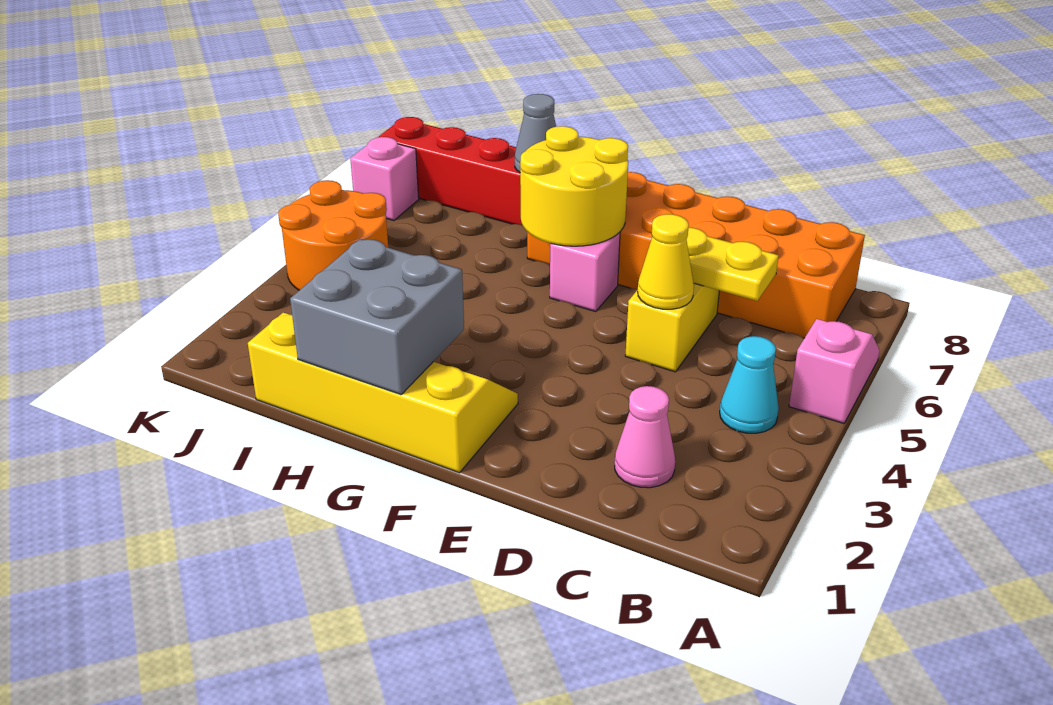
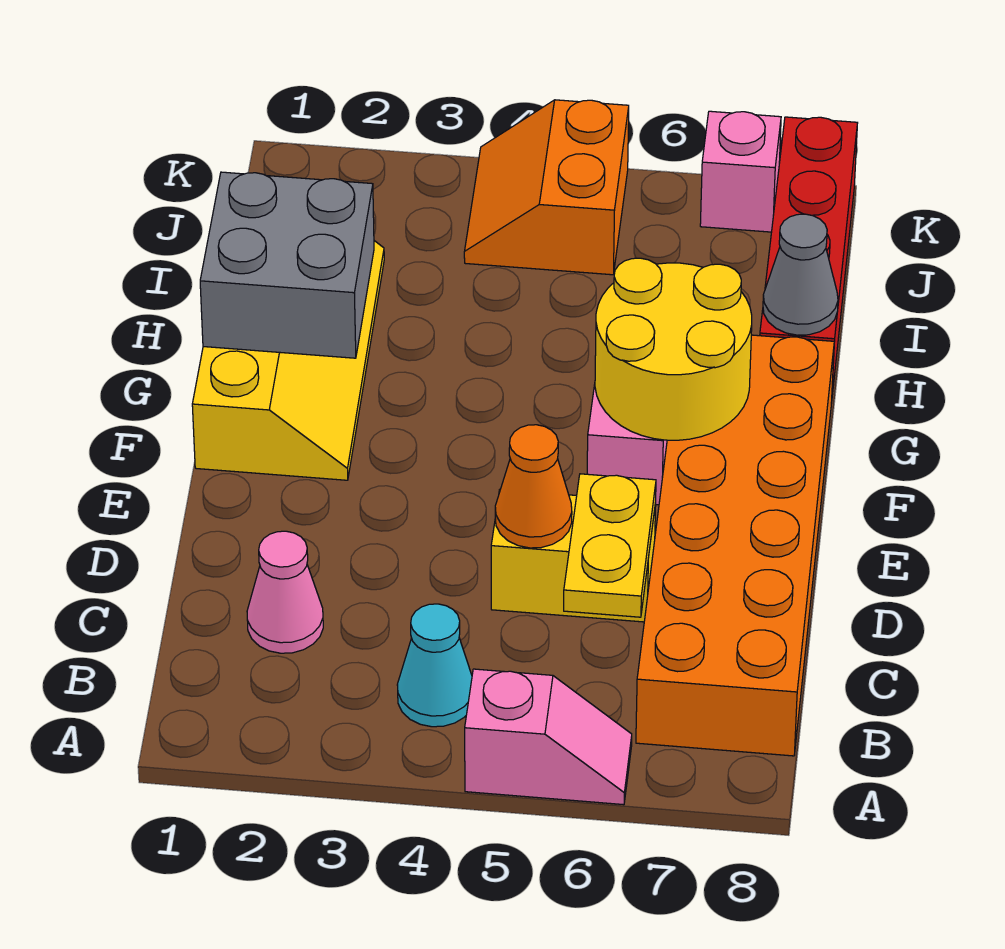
yellow 1x1 cone [638,214,694,309] -> orange 1x1 cone [495,425,572,548]
orange 2x2 round brick [278,180,388,290] -> orange 2x2 slope [464,100,629,275]

